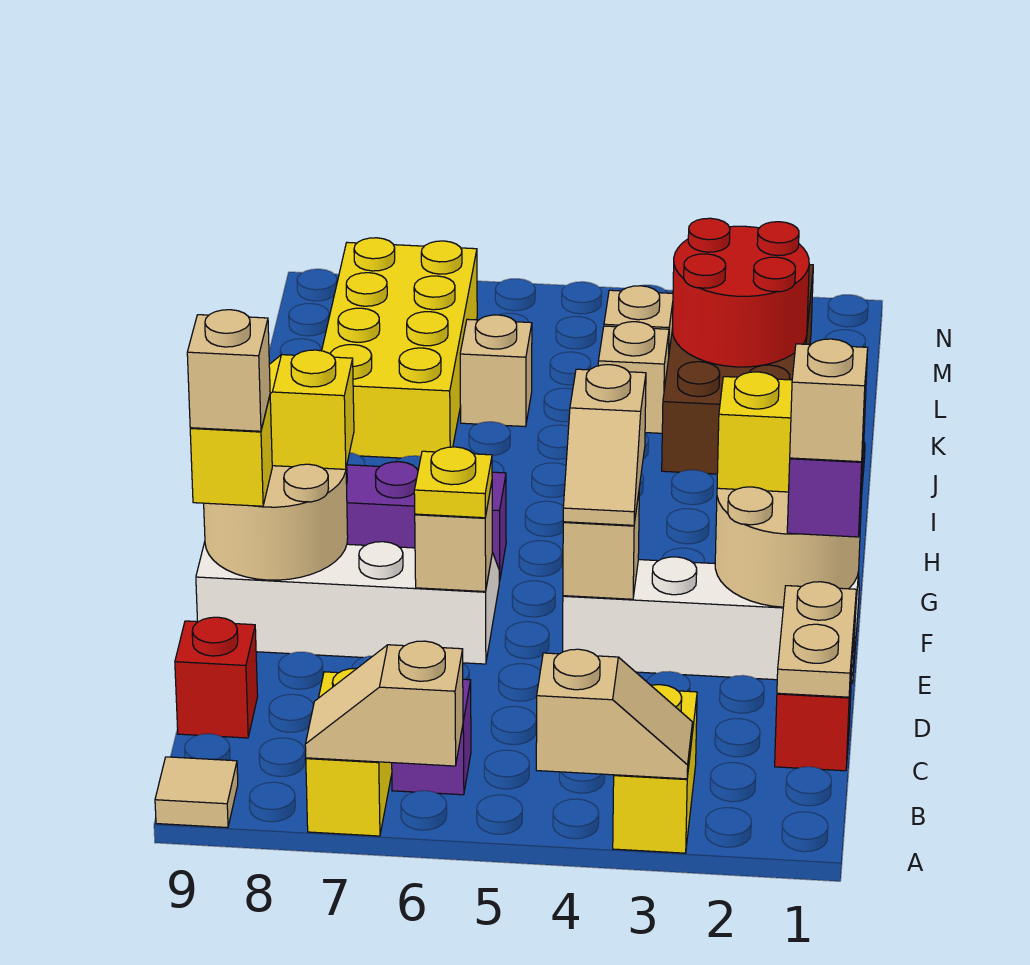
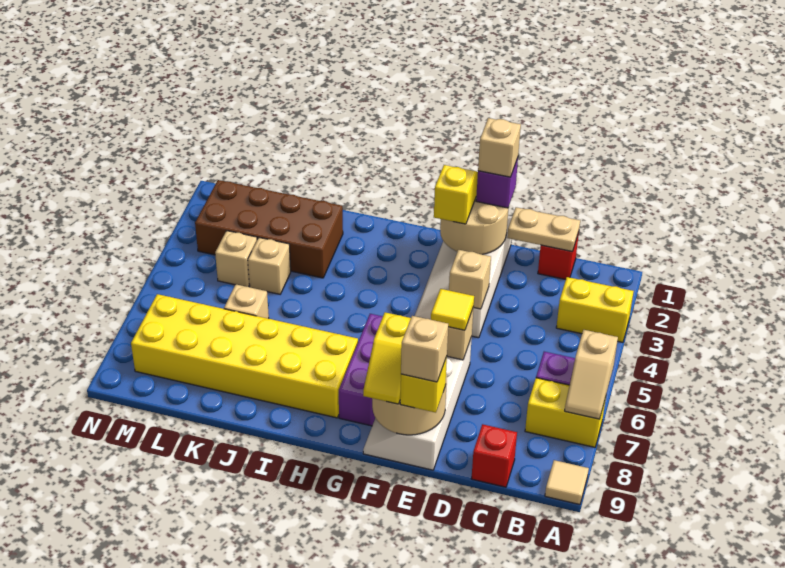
tan 1x2 slope [536,649,692,779] -> none
tan 1x2 slope [563,365,646,525] -> none
yellow 1x1 plate [414,447,492,518] -> yellow 1x1 tile [431,289,474,330]
yellow 2x4 brick [322,238,477,458] -> yellow 2x6 brick [131,294,358,418]
red 2x2 round brick [673,218,809,367] -> none

